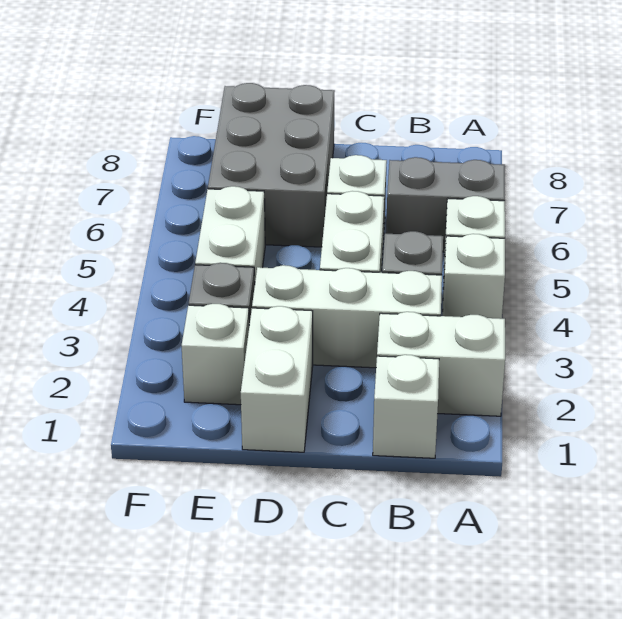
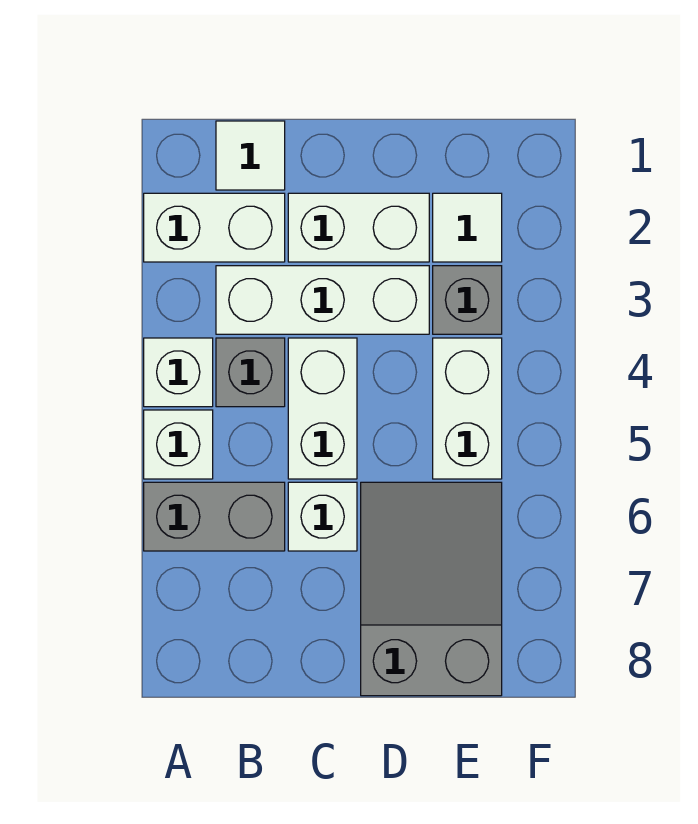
white 1x1 brick [373,355,439,458] -> white 1x1 tile [216,121,285,190]
white 1x2 brick [241,306,313,452] -> white 1x2 brick turned to [288,193,429,262]
grey 2x3 brick [208,83,334,247] -> grey 2x3 slope [361,482,502,696]
white 1x1 brick [182,304,249,405] -> white 1x1 tile [433,193,502,262]

